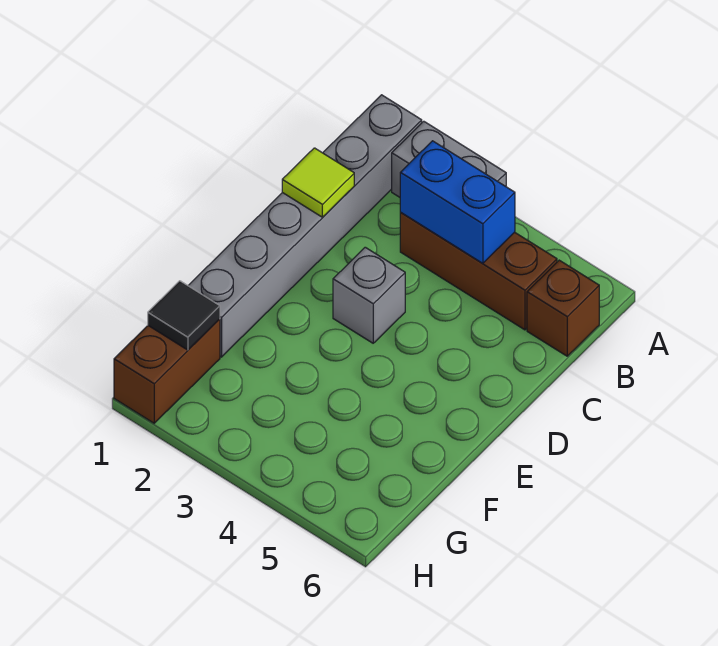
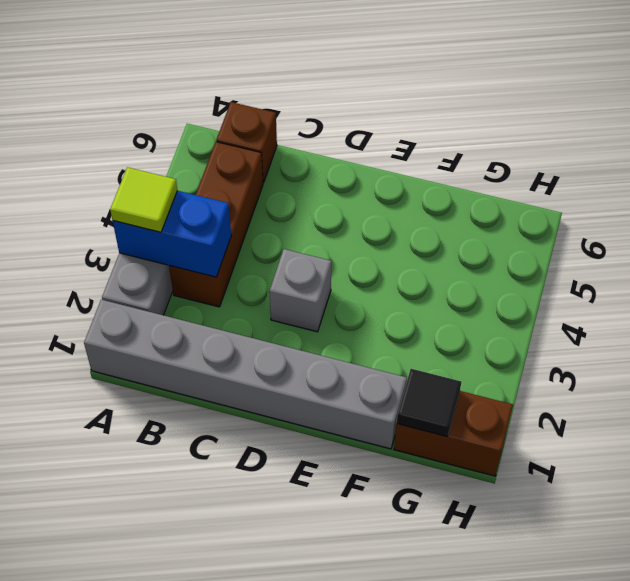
blue 1x2 brick [400,141,515,264] -> blue 1x2 brick turned to [113,191,231,277]
lime 1x1 tile [282,148,354,217] -> lime 1x1 tile moved to [110,167,177,232]

